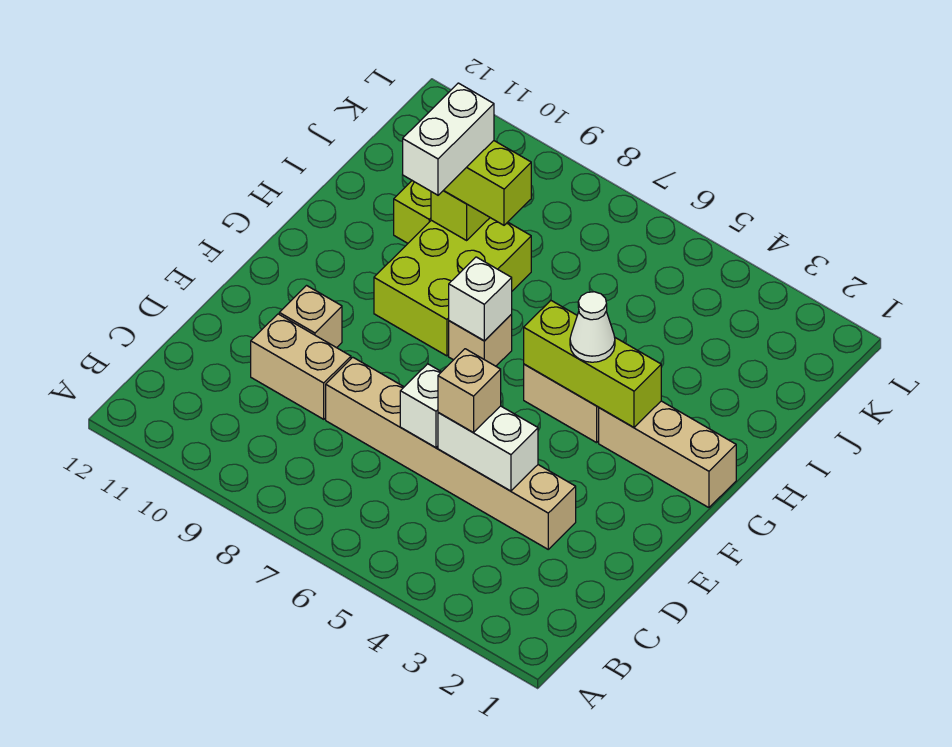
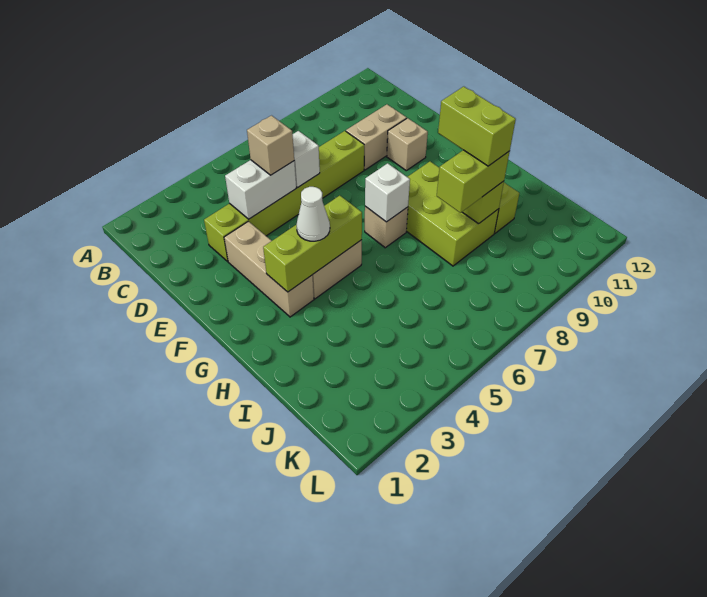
tan 1x6 brick [326,357,576,549] -> lime 1x6 brick [204,131,364,261]
tan 1x3 brick [599,401,736,508] -> tan 1x3 brick turned to [224,221,314,317]
white 1x2 brick [403,83,494,195] -> lime 1x2 brick [438,87,516,166]

